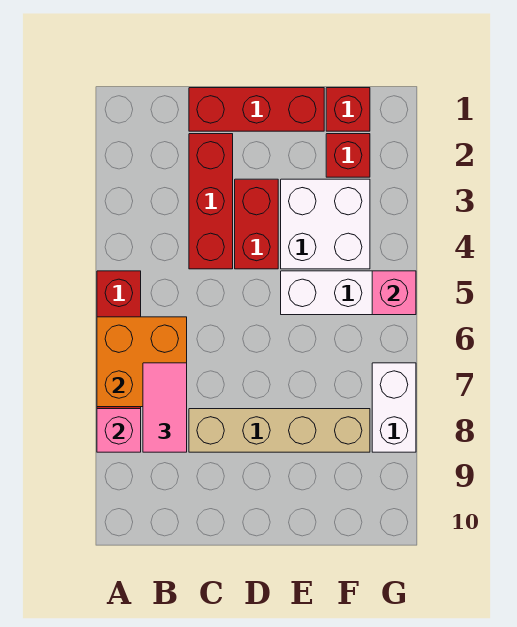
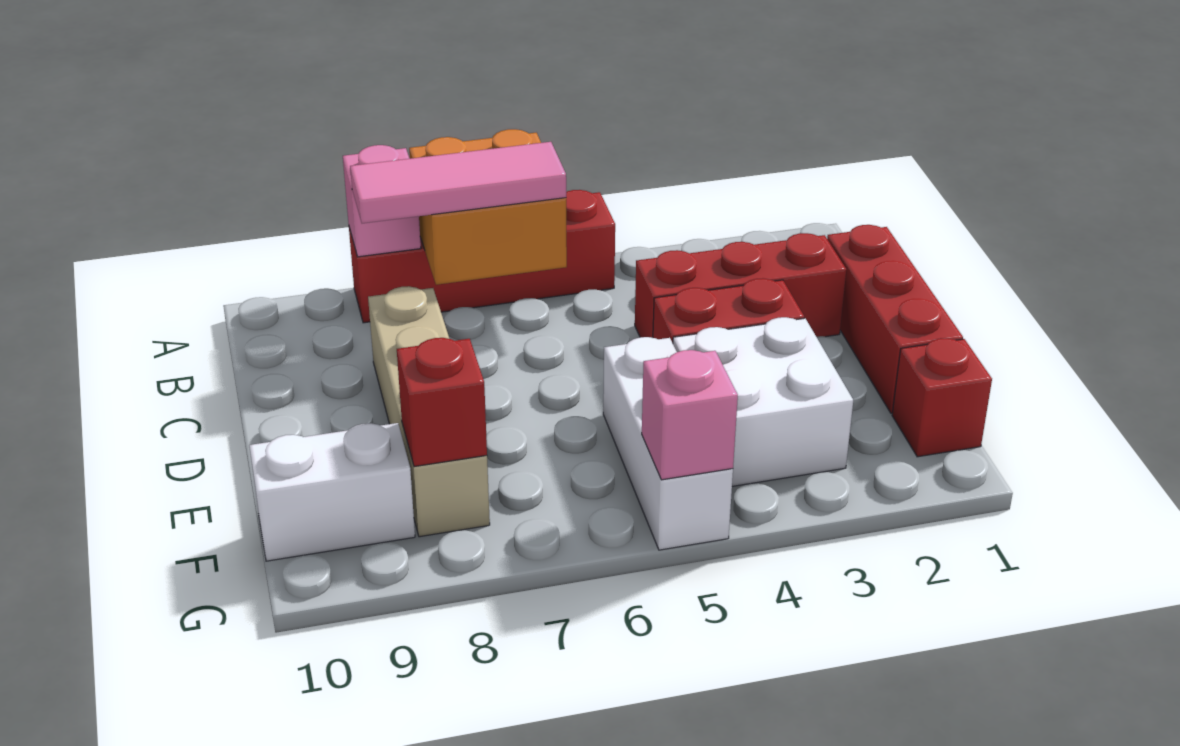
pink 1x2 tile [143,363,187,452] -> pink 1x3 tile [350,142,566,223]
red 1x1 brick [326,134,370,177] -> red 1x1 brick moved to [397,338,487,467]
white 1x2 brick [372,363,416,452] -> white 1x2 brick moved to [249,423,415,561]

